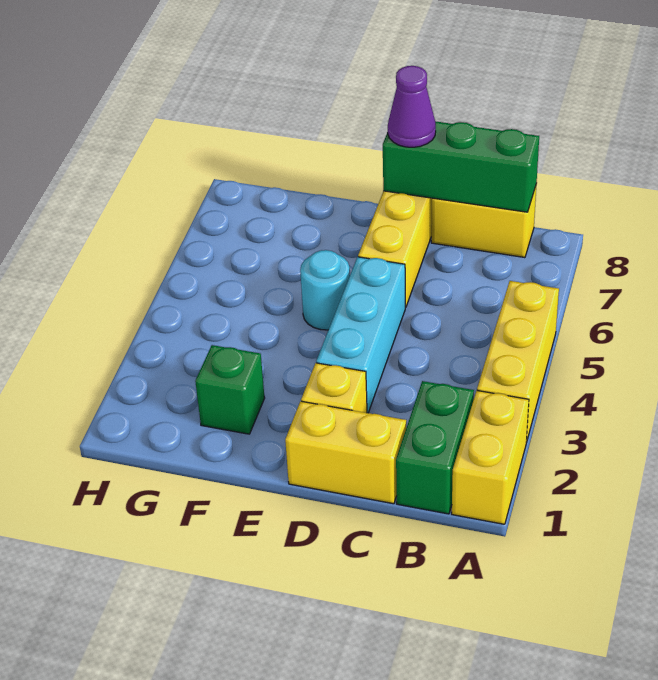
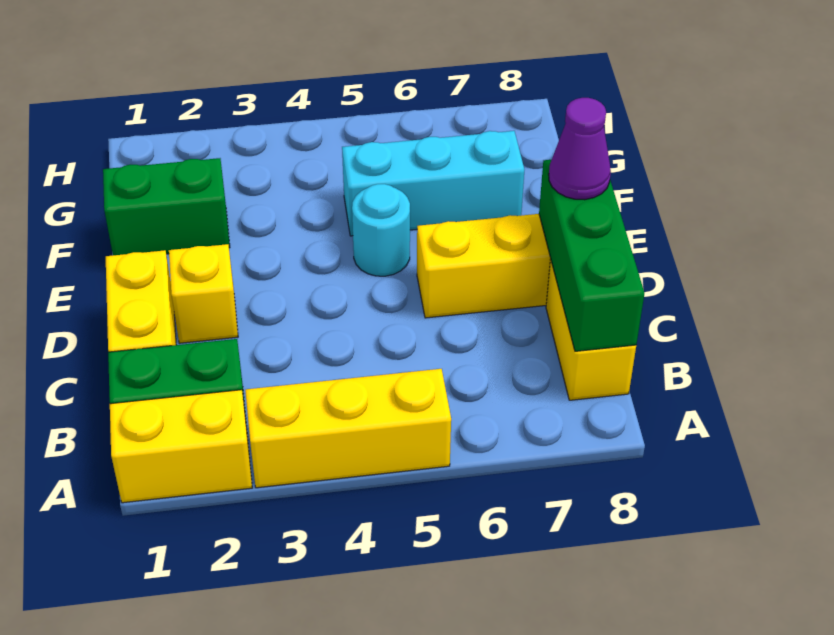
cyan 1x3 brick [316,257,405,413] -> cyan 1x3 brick moved to [342,131,525,236]
green 1x1 brick [195,345,265,434] -> green 1x2 brick [103,158,230,255]

